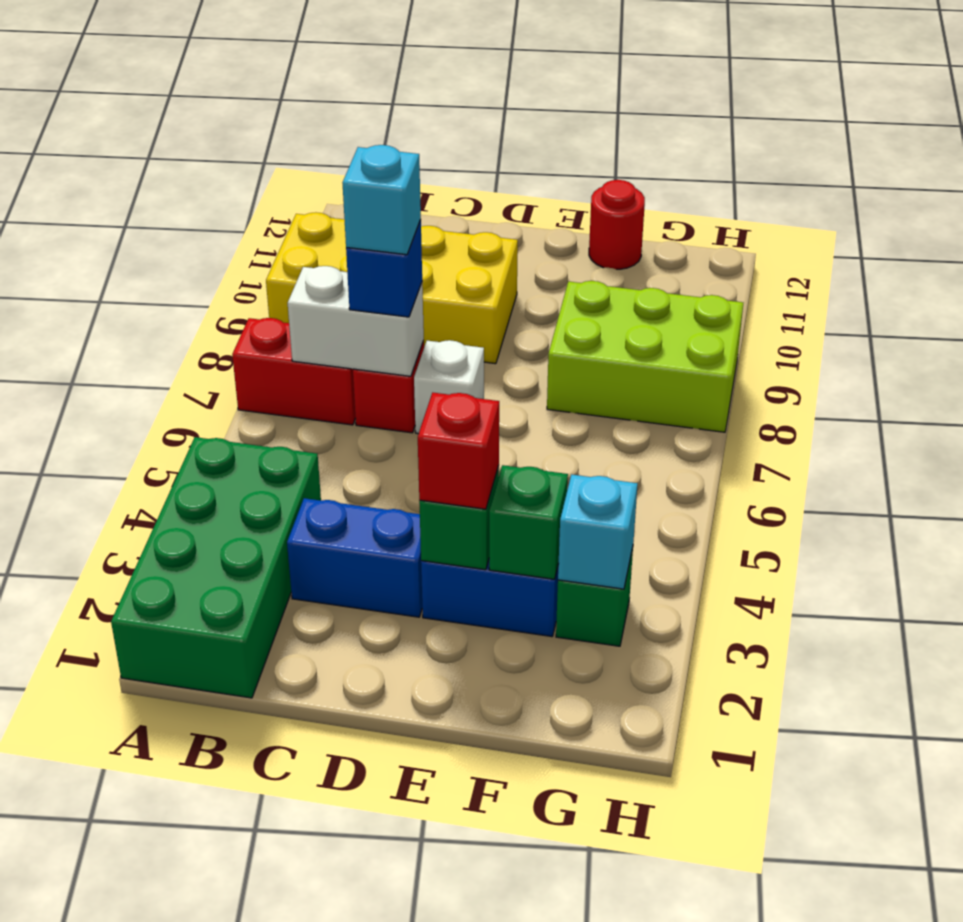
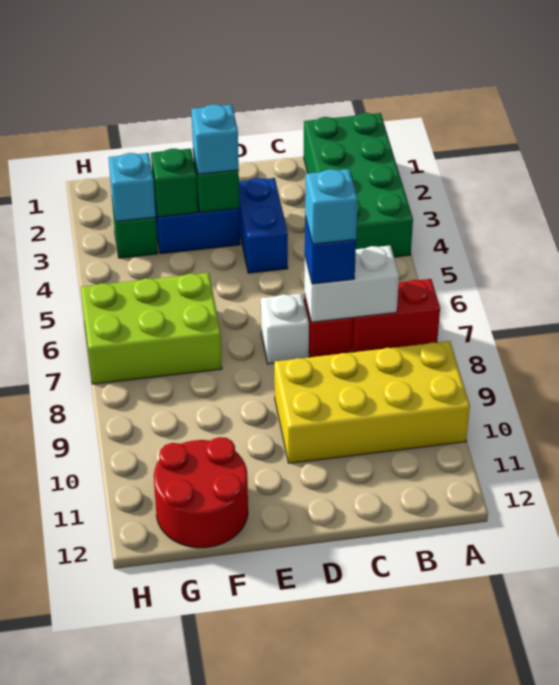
blue 1x2 brick [287,498,422,617] -> blue 1x2 brick turned to [239,178,288,273]
red 1x1 brick [418,393,499,509] -> cyan 1x1 brick [191,104,239,174]
lime 2x3 brick [547,281,743,432] -> lime 2x3 brick moved to [81,273,222,384]
red 1x1 round brick [589,180,645,269] -> red 2x2 round brick [154,437,248,548]

